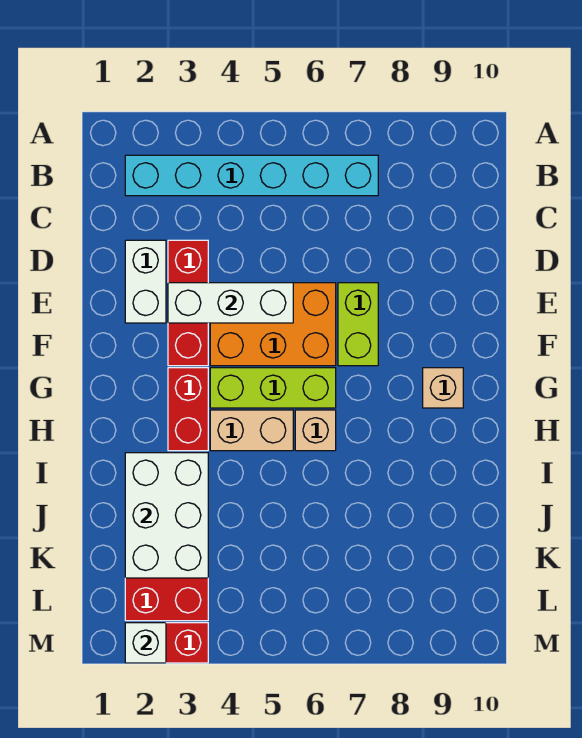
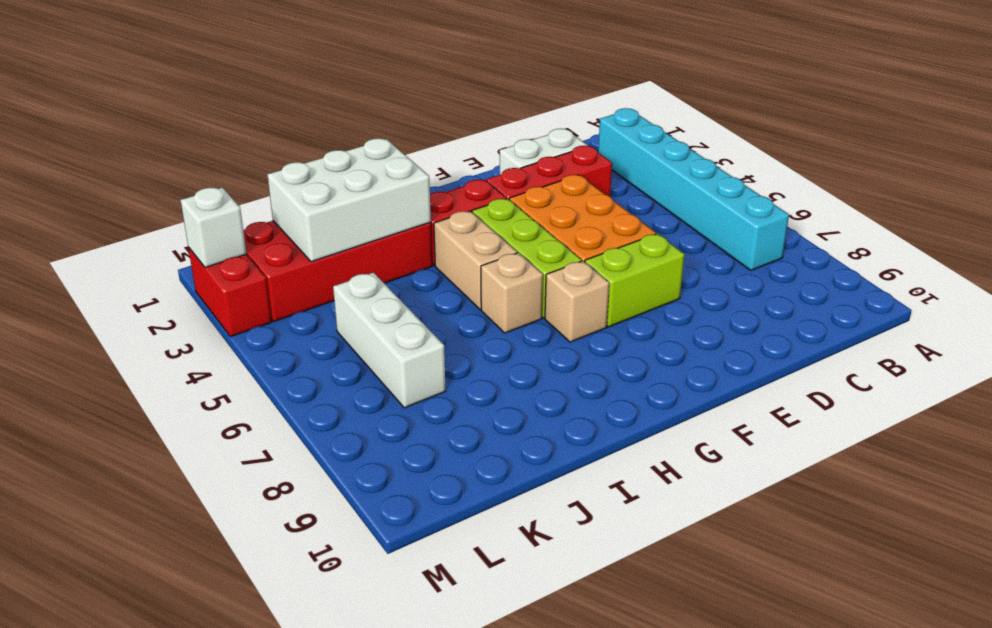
white 1x3 brick [168,283,293,323] -> white 1x3 brick moved to [333,273,446,408]
tan 1x1 brick [423,368,463,408] -> tan 1x1 brick moved to [545,261,609,342]

